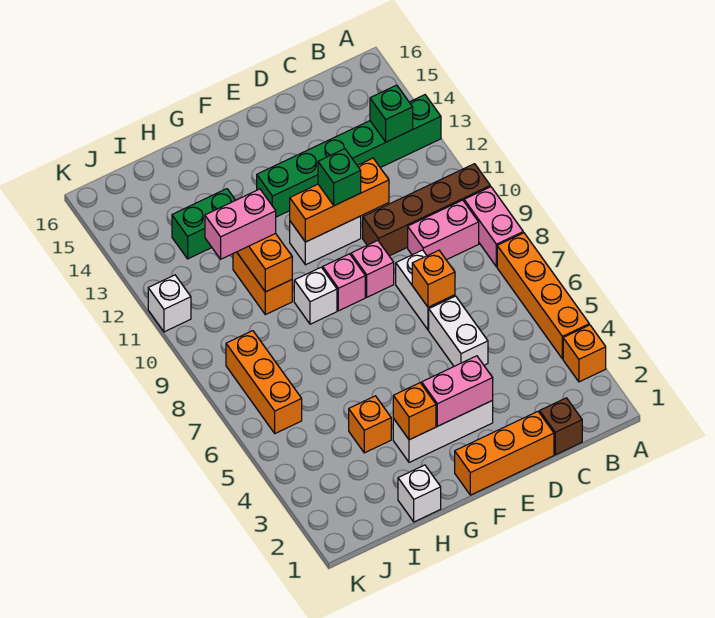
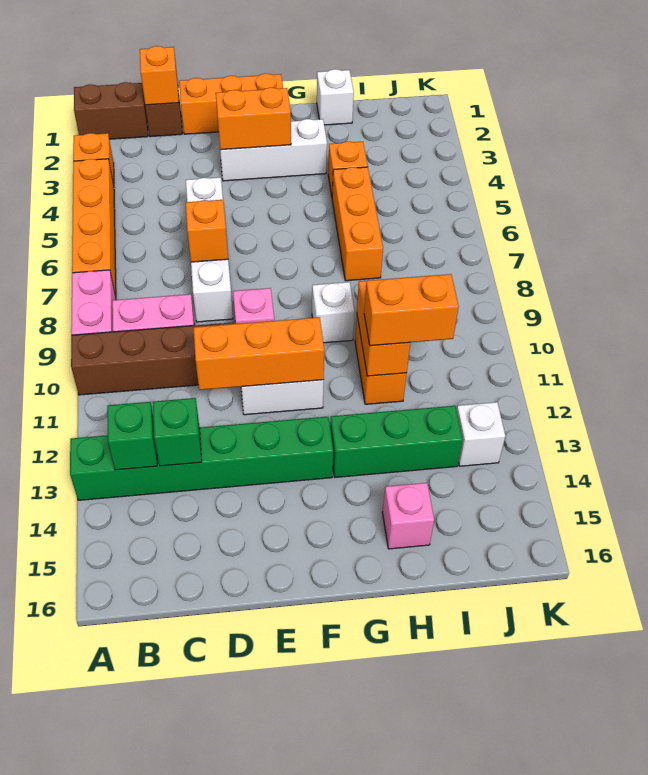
none -> brown 1x2 brick [74,82,148,139]
pink 1x2 brick [422,356,493,426] -> orange 1x2 brick [216,87,291,150]
green 1x1 brick [318,149,361,206] -> green 1x1 brick moved to [153,398,202,466]
pink 1x1 brick [323,254,365,311] -> pink 1x1 brick moved to [382,483,434,549]
orange 1x1 brick [393,383,436,440] -> orange 1x1 brick moved to [140,46,179,105]
pink 1x2 brick [205,189,276,259] -> orange 1x2 brick [364,274,459,346]
green 1x2 brick [172,189,236,259] -> green 1x3 brick [330,406,463,477]
orange 1x3 brick [226,331,302,433] -> orange 1x3 brick moved to [332,167,383,281]
white 1x1 brick [148,275,191,332] -> white 1x1 brick moved to [457,402,505,466]

